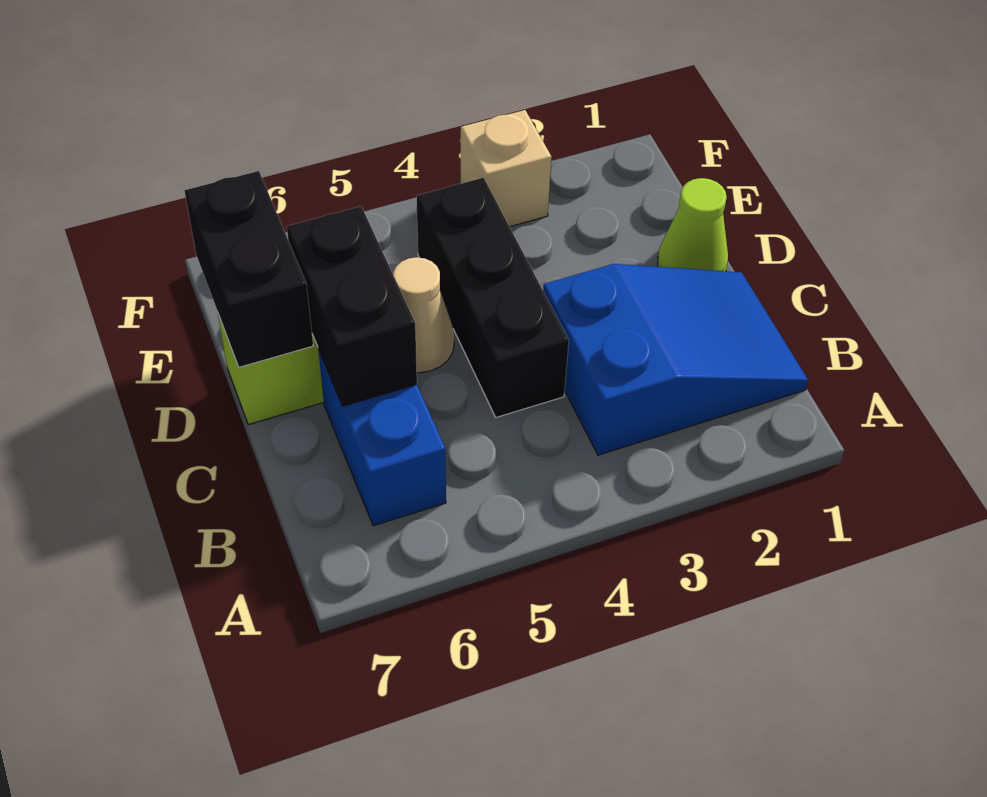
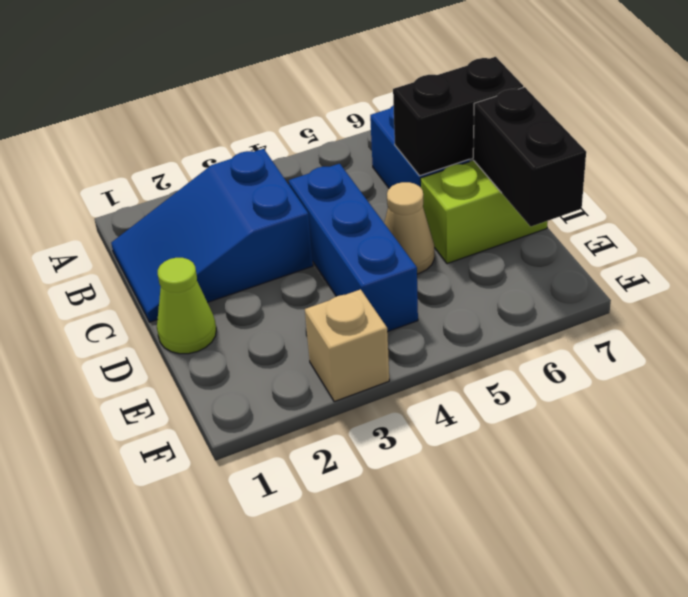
black 1x3 brick [417,178,569,417] -> blue 1x3 brick [289,164,418,332]
black 1x2 brick [287,206,417,406] -> black 1x2 brick turned to [393,57,523,176]

